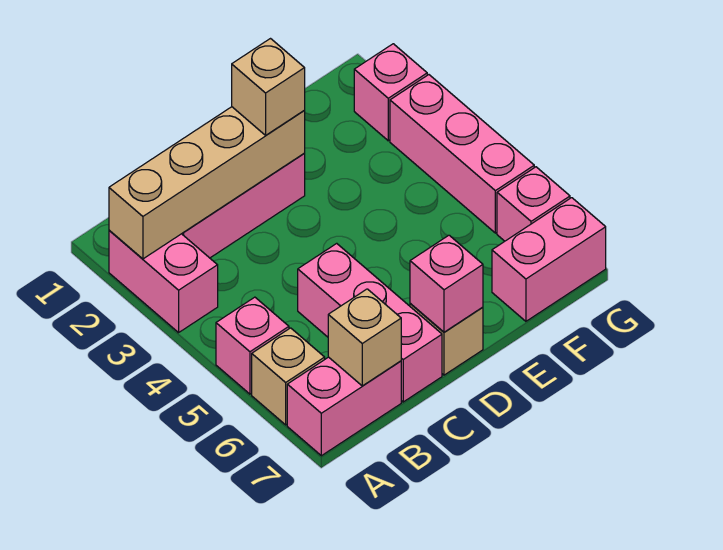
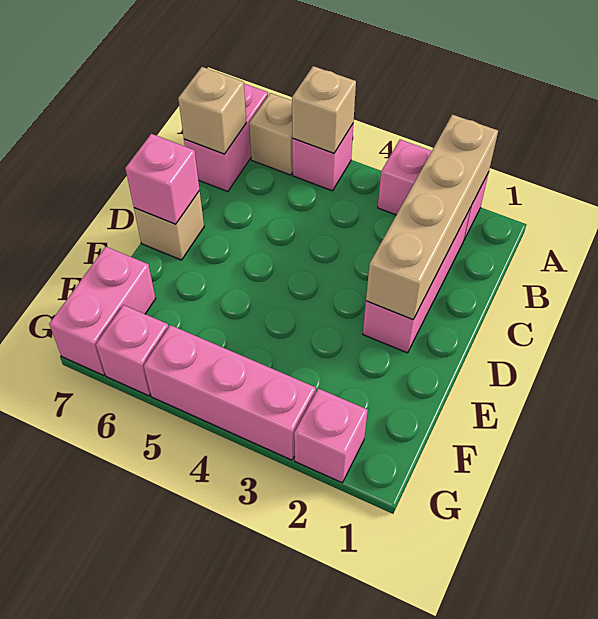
pink 1x3 brick [298,243,442,402] -> none
tan 1x1 brick [232,39,305,135] -> tan 1x1 brick moved to [292,66,356,153]

